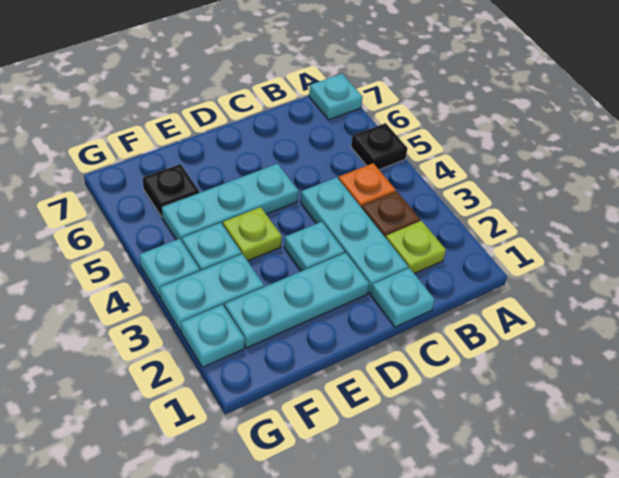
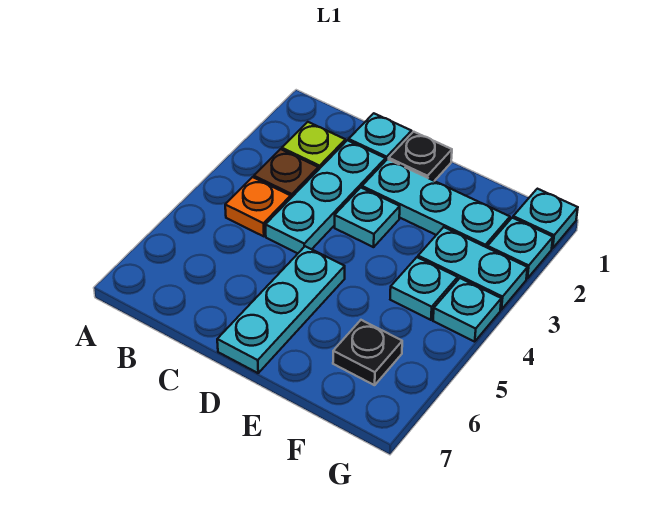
black 1x1 plate [351,123,407,170] -> black 1x1 plate moved to [389,132,452,181]
cyan 1x1 plate [309,74,362,120] -> cyan 1x1 plate moved to [513,189,578,248]
cyan 1x3 plate [162,164,298,241] -> cyan 1x3 plate turned to [217,246,345,373]
lime 1x1 plate [223,207,282,261] -> none

